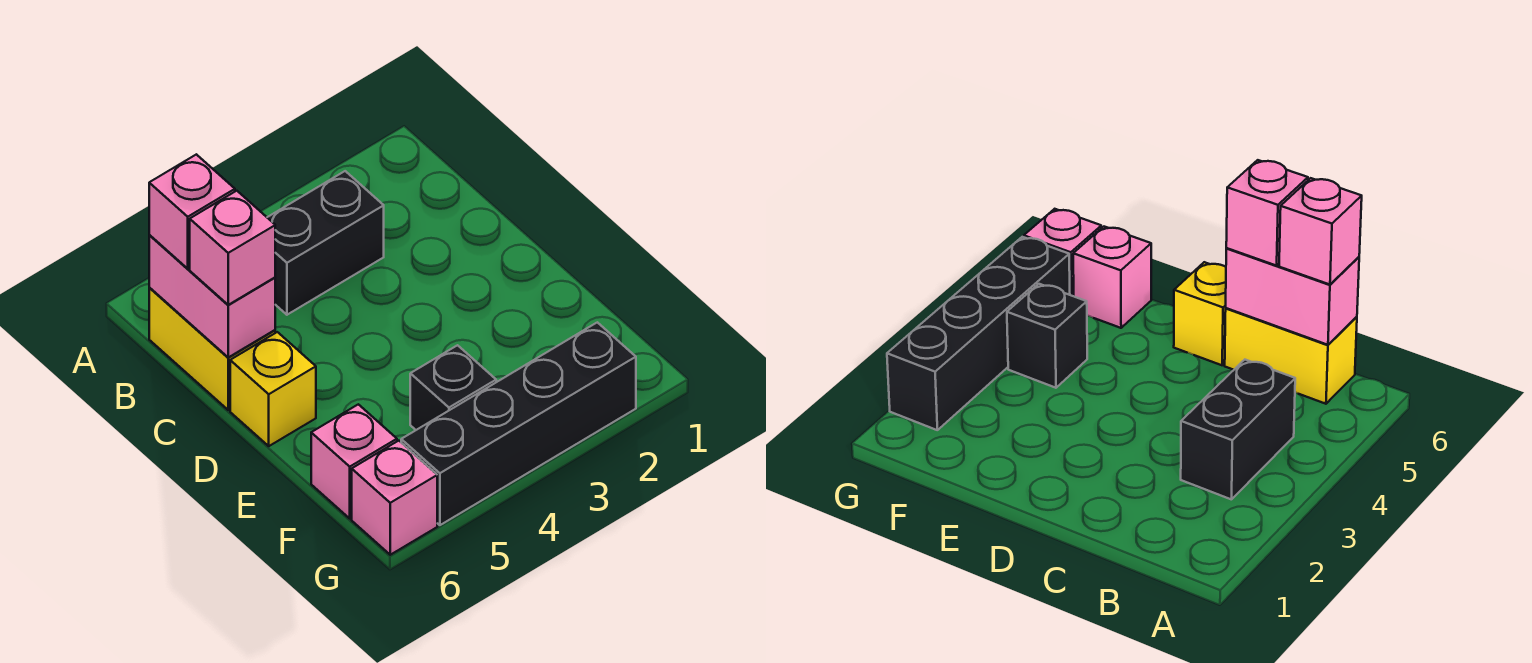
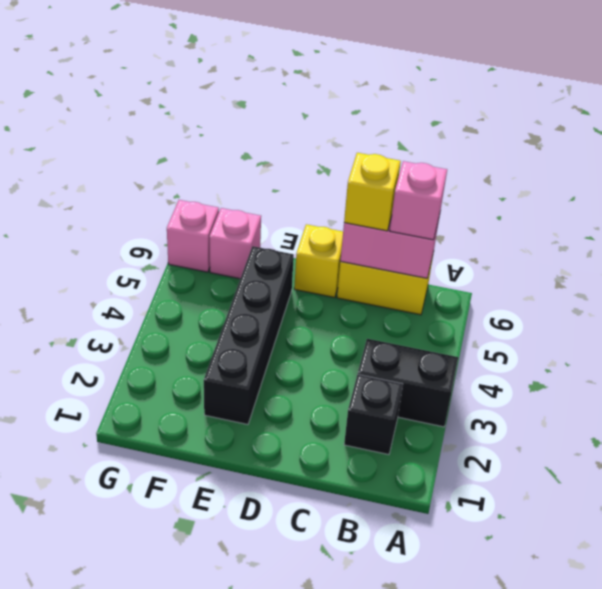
black 1x2 brick [267,171,384,315] -> black 1x2 brick turned to [358,339,458,427]
pink 1x1 brick [190,191,275,305] -> yellow 1x1 brick [344,153,401,231]
black 1x1 brick [410,345,496,430] -> black 1x1 brick moved to [344,374,403,455]
black 1x4 brick [401,322,636,525] -> black 1x4 brick moved to [204,246,294,424]

